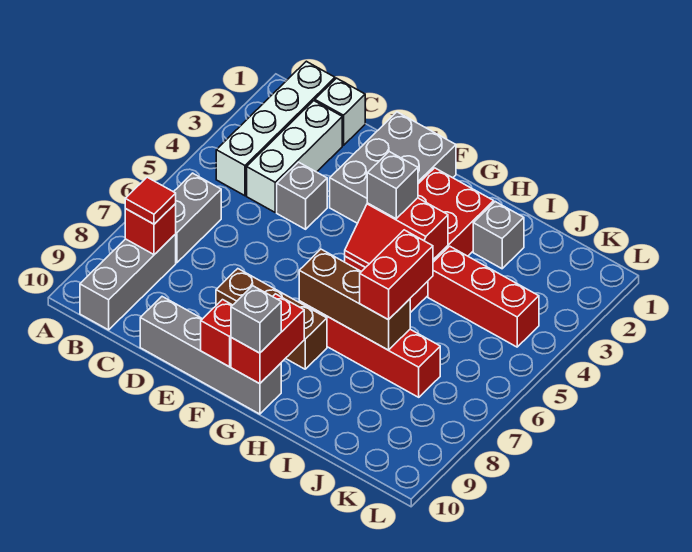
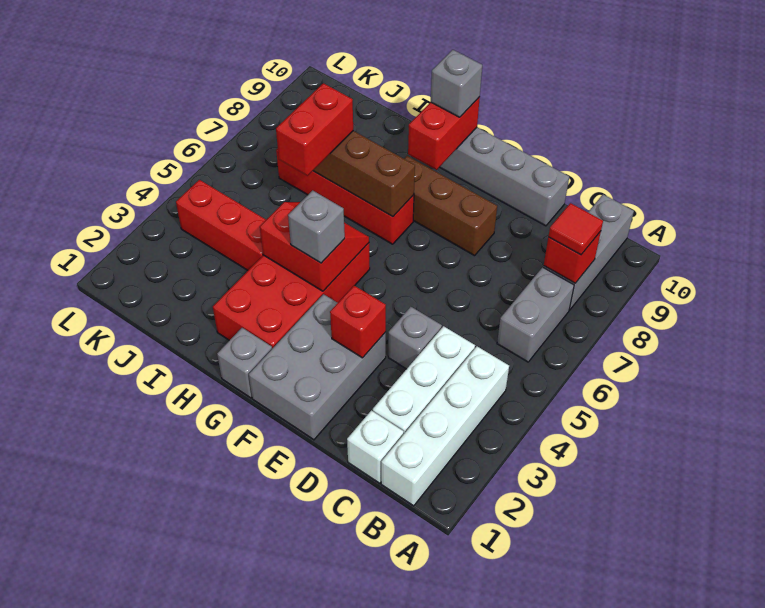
red 1x1 brick [201,300,232,367] -> red 1x1 brick moved to [330,286,386,358]
grey 1x1 brick [473,202,524,269] -> grey 1x1 brick moved to [217,328,272,398]

